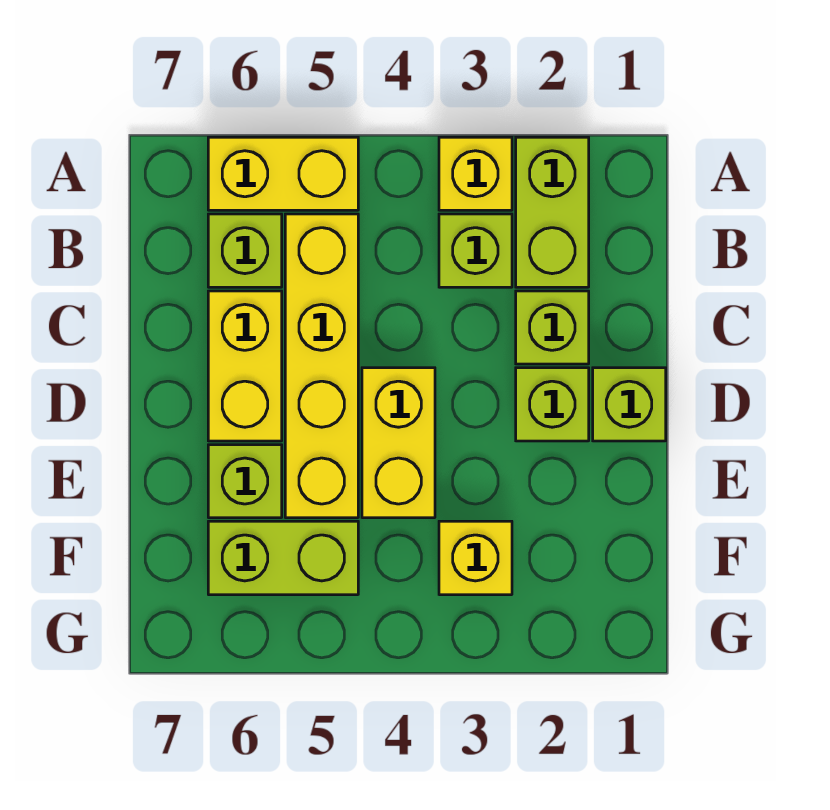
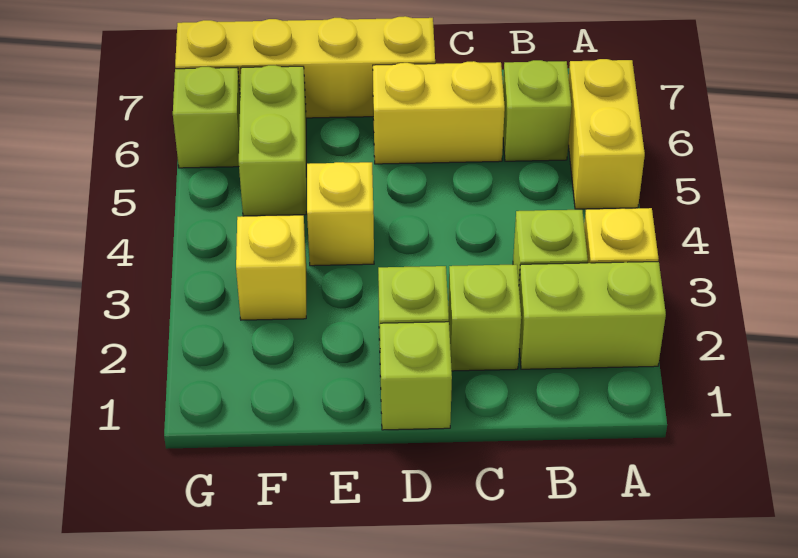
yellow 1x4 brick [285,214,358,518] -> yellow 1x4 brick moved to [175,16,435,118]
yellow 1x2 brick [362,368,435,518] -> yellow 1x1 brick [307,162,374,266]
lime 1x1 brick [208,445,282,518] -> lime 1x1 brick moved to [173,67,240,168]

